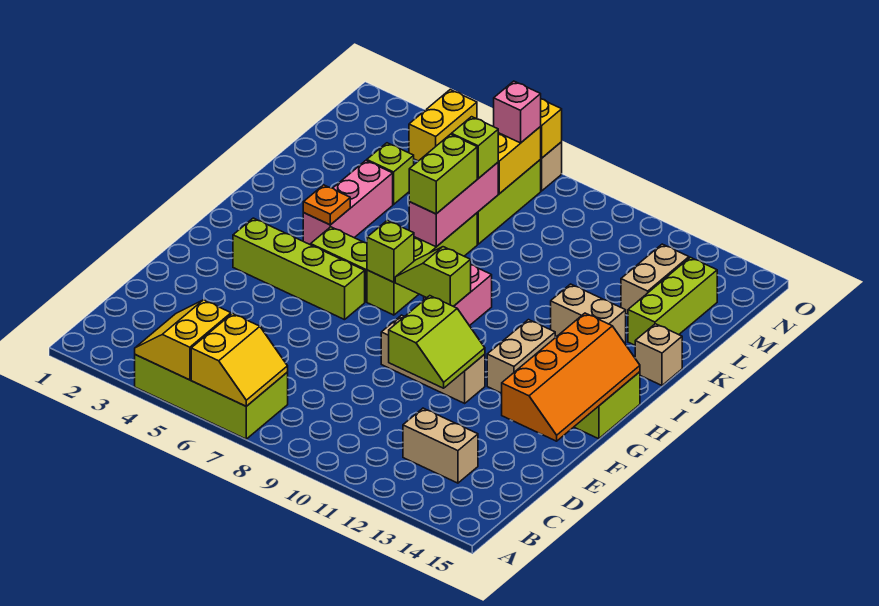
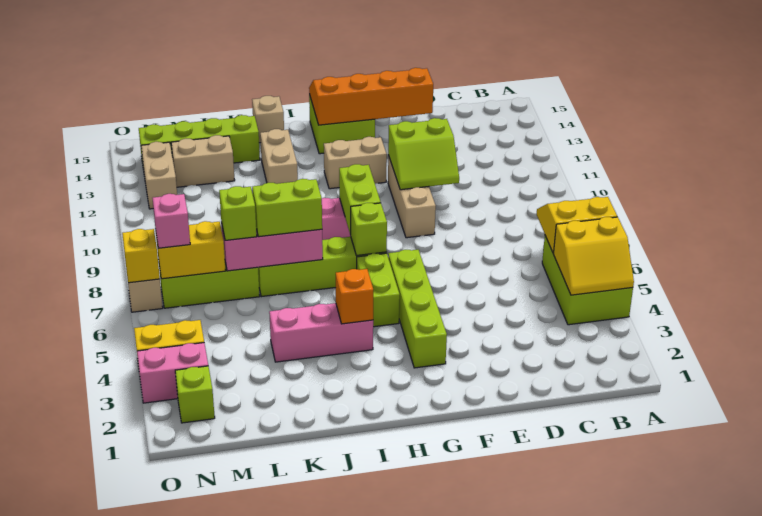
lime 2x4 brick [135,355,288,439] -> lime 2x3 brick [542,236,633,325]
tan 1x2 brick [403,408,478,483] -> tan 1x2 brick moved to [141,142,177,209]
lime 2x2 slope [389,296,485,388] -> lime 2x2 slope turned to [388,118,459,190]
lime 1x2 slope [395,247,471,306] -> lime 1x2 brick [339,164,381,235]
orange 1x1 plate [303,185,350,225] -> orange 1x1 brick [336,269,373,324]
lime 1x3 brick [628,257,717,345] -> lime 1x4 brick [139,115,260,170]
lime 1x1 brick [367,143,414,204] -> lime 1x1 brick moved to [175,366,215,423]
none -> pink 1x2 brick [137,343,208,403]

